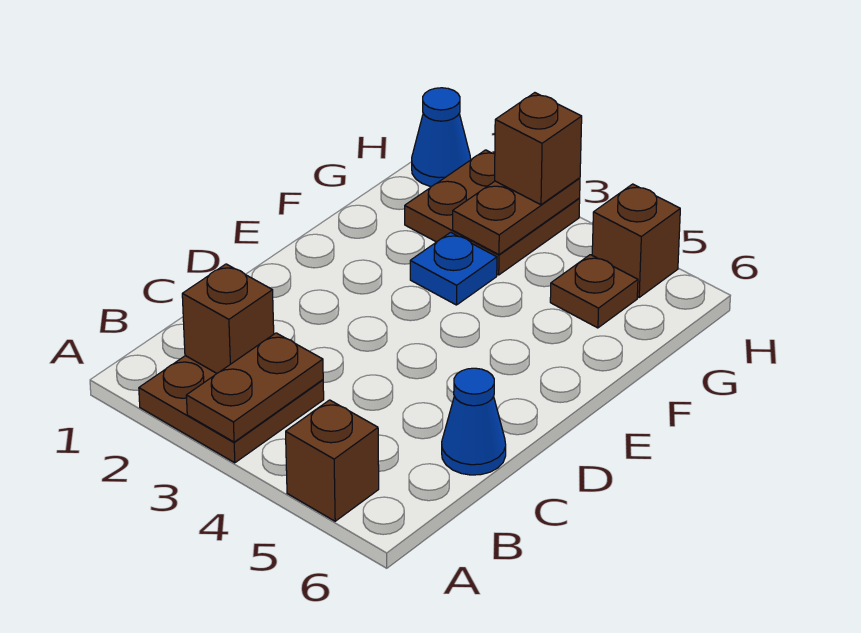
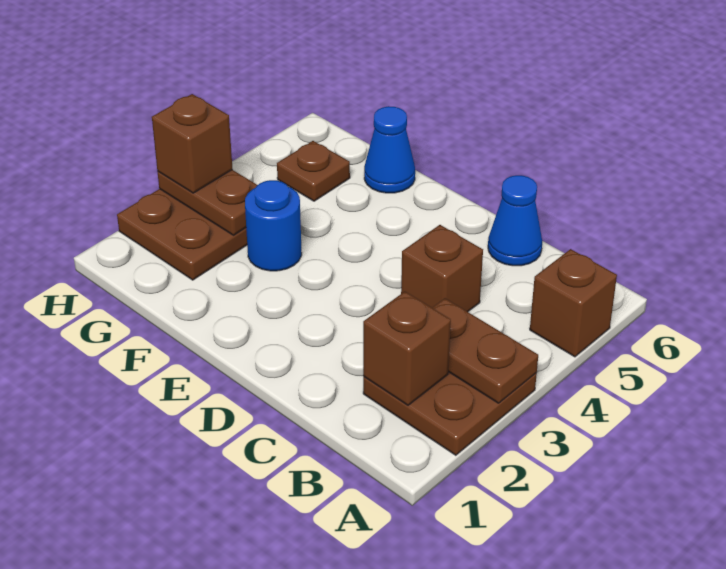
blue 1x1 plate [410,232,497,305] -> blue 1x1 round brick [245,180,302,271]
blue 1x1 cone [412,88,471,187] -> blue 1x1 cone moved to [364,106,415,193]
brown 1x1 brick [592,184,680,297] -> brown 1x1 brick moved to [401,225,483,312]

